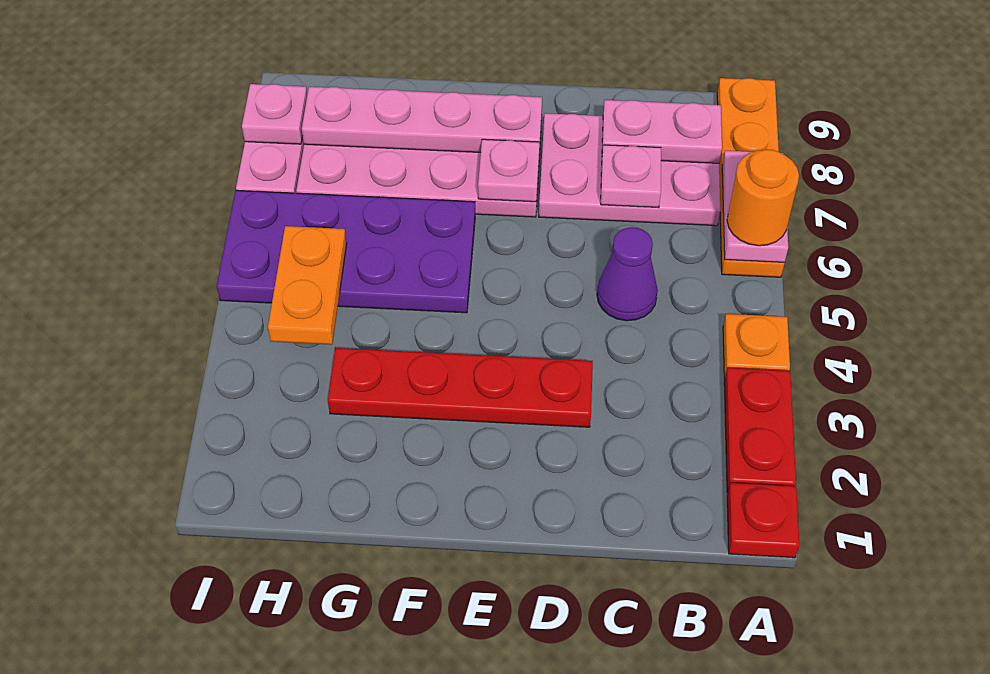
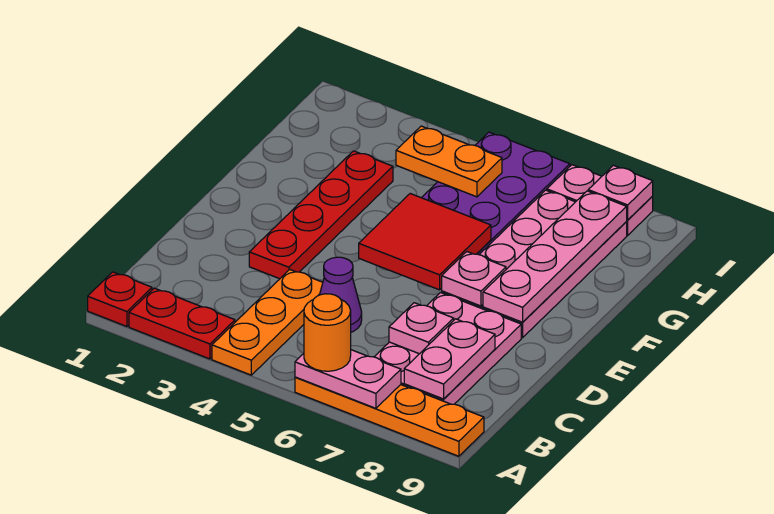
orange 1x1 plate [723,314,790,378] -> orange 1x3 plate [212,269,323,375]
none -> red 2x2 tile [359,194,491,290]

